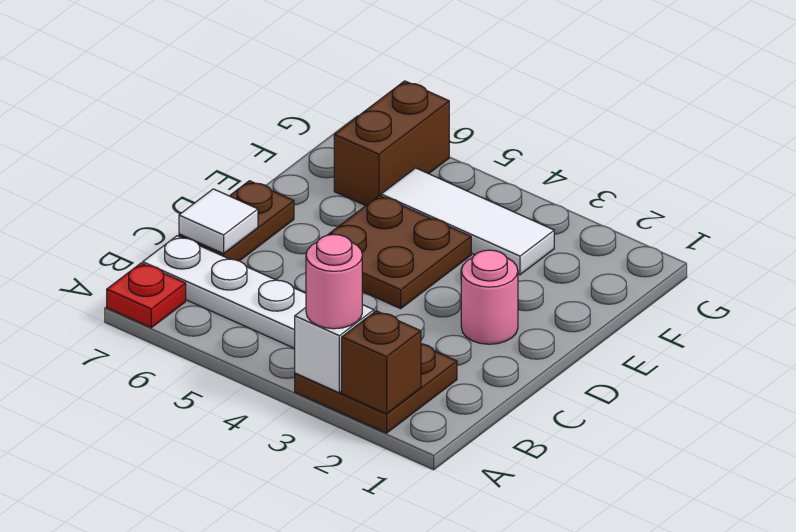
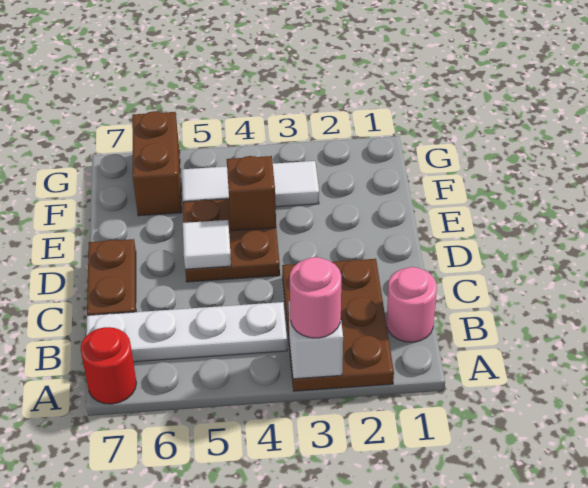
brown 2x2 plate [295,344,457,433] -> brown 2x3 plate [282,259,394,391]
brown 1x1 brick [342,311,421,414] -> brown 1x1 brick moved to [227,156,276,231]
red 1x1 plate [107,263,186,328] -> red 1x1 round brick [80,327,137,404]
white 1x1 tile [179,189,258,254] -> white 1x1 tile moved to [183,220,231,270]
pink 1x1 round brick [461,250,518,344] -> pink 1x1 round brick moved to [386,267,437,342]

